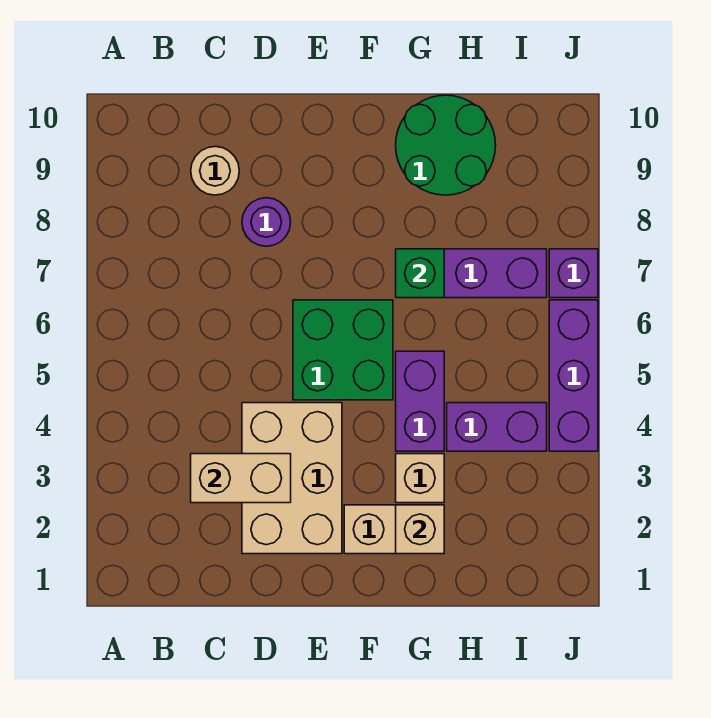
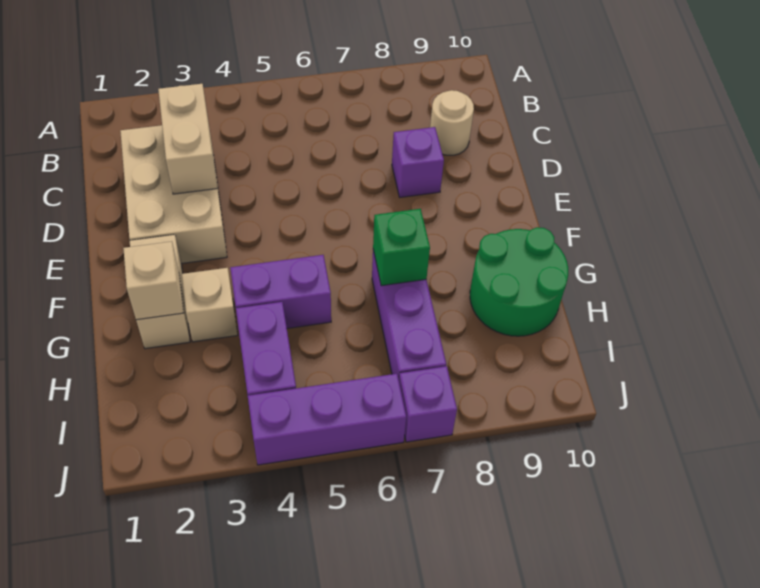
tan 2x3 brick [242,403,342,554] -> tan 2x3 brick turned to [120,125,227,264]
purple 1x1 round brick [242,198,291,246] -> purple 1x1 brick [392,127,444,197]
green 2x2 brick [293,300,393,400] -> none

